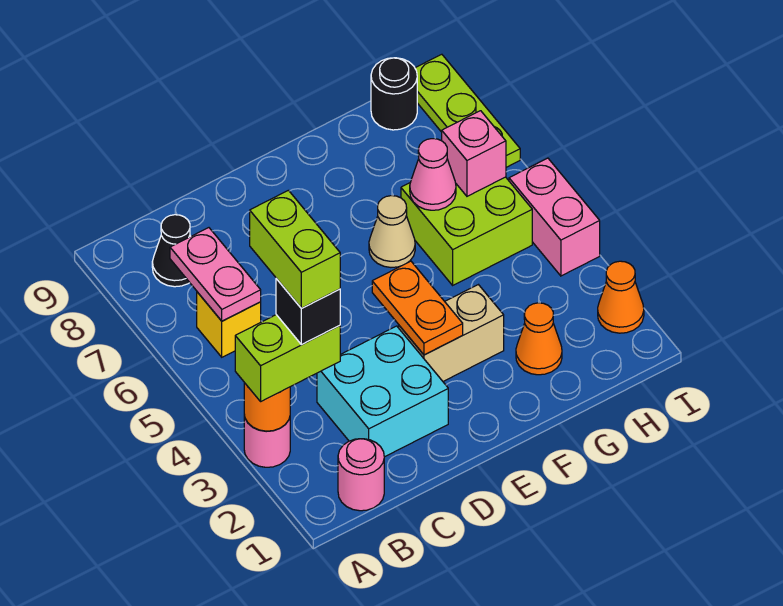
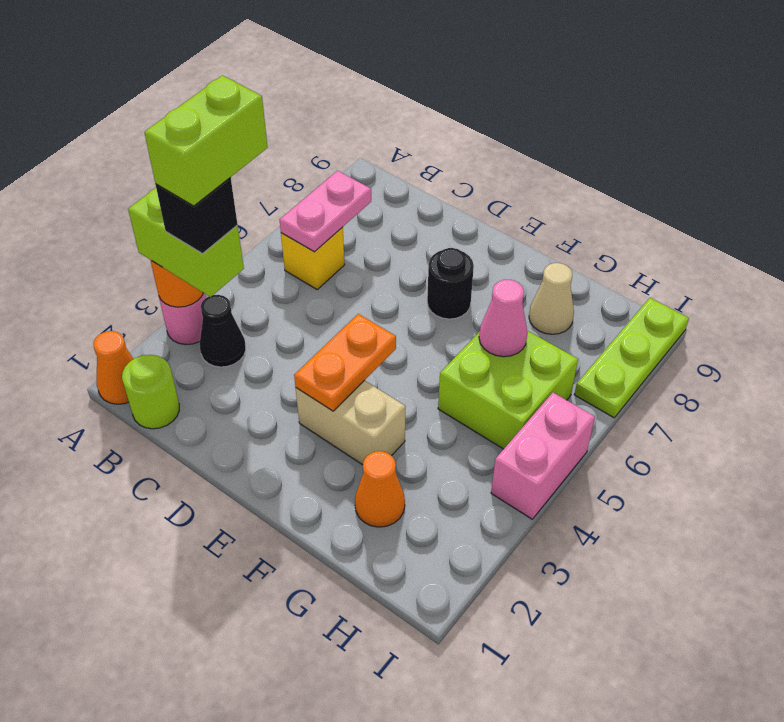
pink 1x1 round brick [338,439,384,511] -> lime 1x1 round brick [122,355,179,429]
black 1x1 cone [152,215,191,287] -> black 1x1 cone moved to [200,295,246,367]
cyan 2x2 brick [317,326,448,457] -> none
tan 1x1 cone [369,196,415,267] -> tan 1x1 cone moved to [529,263,574,334]
pink 1x1 brick [442,111,506,196] -> none
black 1x1 round brick [371,58,417,130] -> black 1x1 round brick moved to [427,248,474,319]
orange 1x1 cone [598,261,644,333] -> orange 1x1 cone moved to [93,331,133,404]

